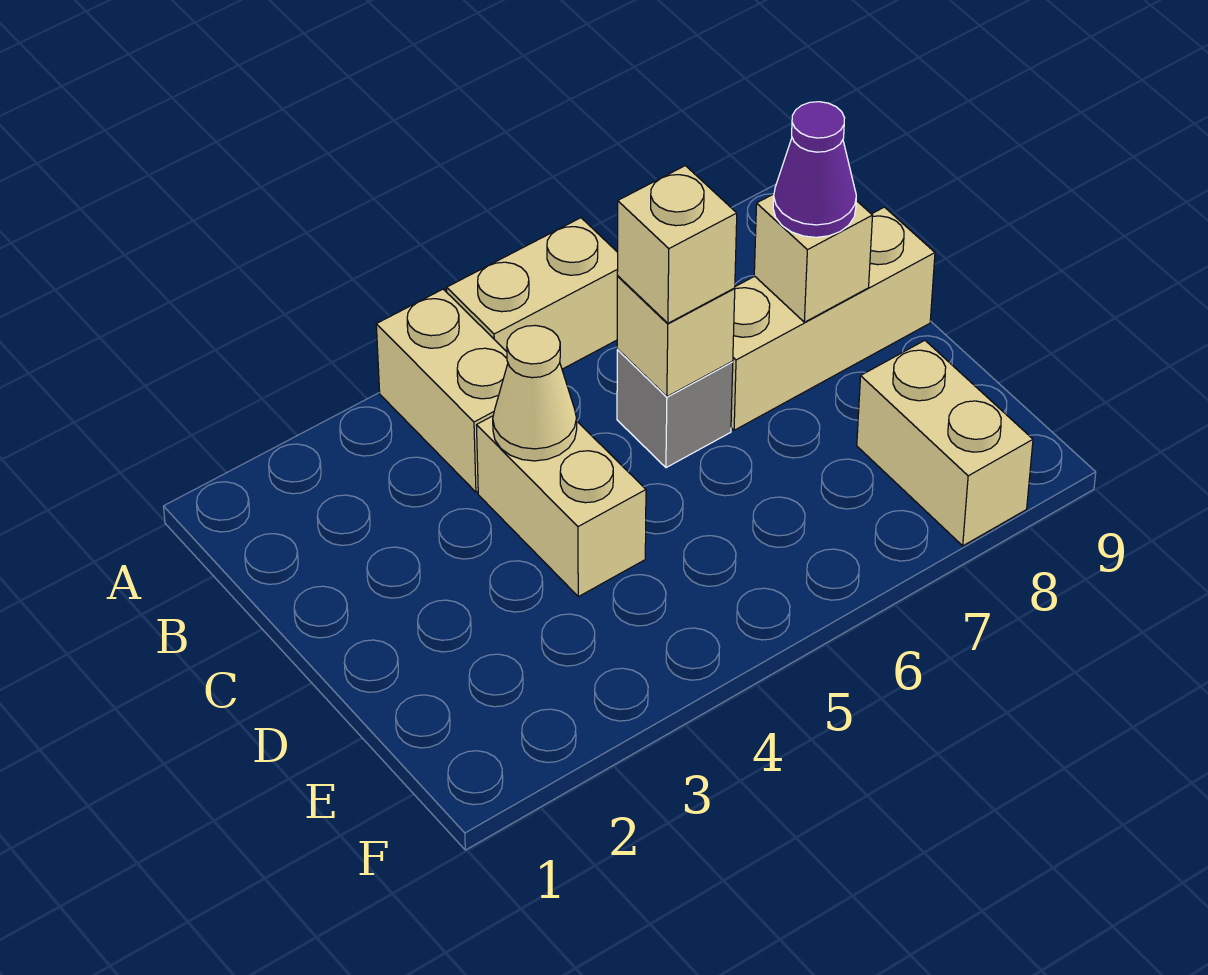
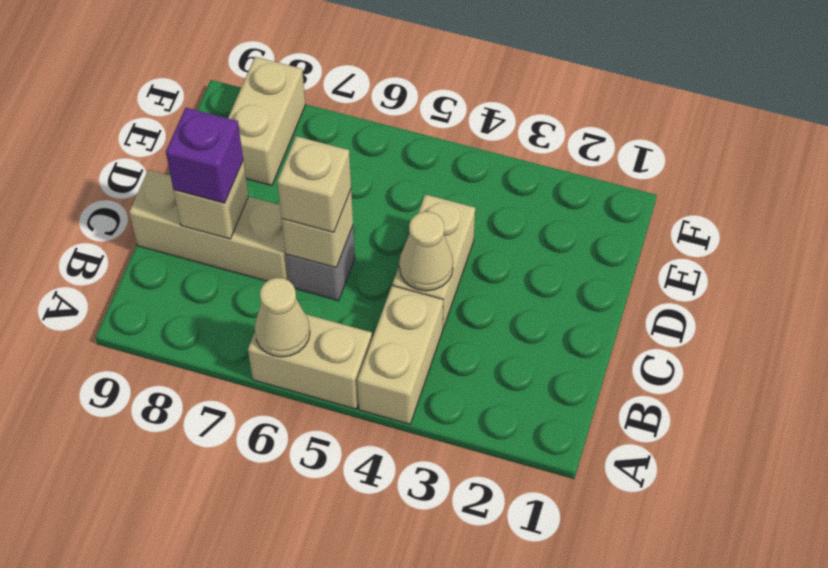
none -> tan 1x1 cone [255,278,310,357]
purple 1x1 cone [773,102,856,237] -> purple 1x1 brick [166,108,243,203]

